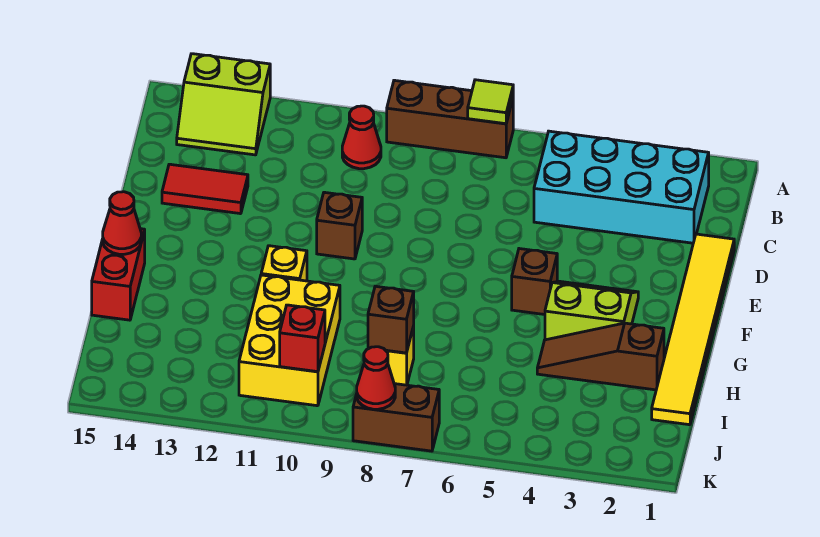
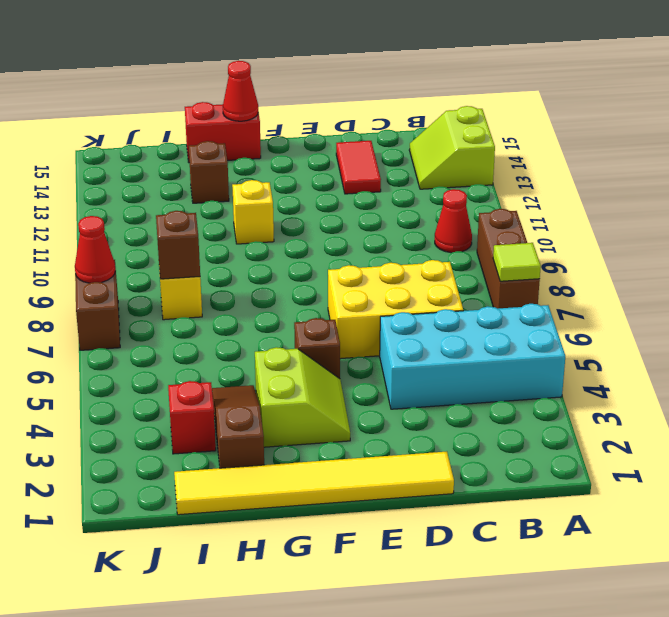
cyan 2x4 brick [534,131,709,243] -> cyan 2x4 brick turned to [380,304,565,409]
brown 1x1 brick [317,192,362,259] -> brown 1x1 brick moved to [189,141,229,203]
yellow 2x3 brick [239,275,340,406] -> yellow 2x3 brick moved to [328,260,463,359]
red 1x1 brick [280,305,325,372] -> red 1x1 brick moved to [168,381,216,454]

